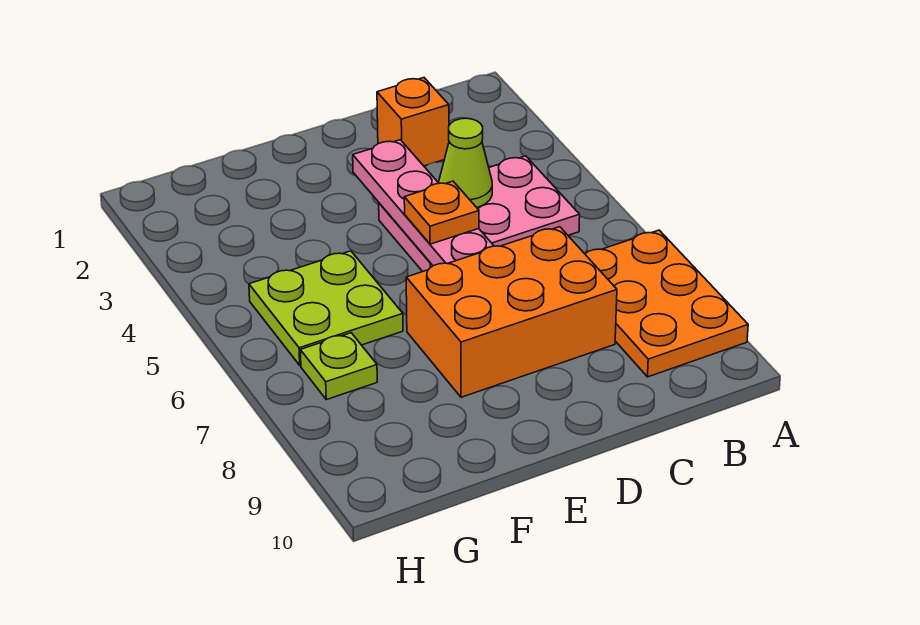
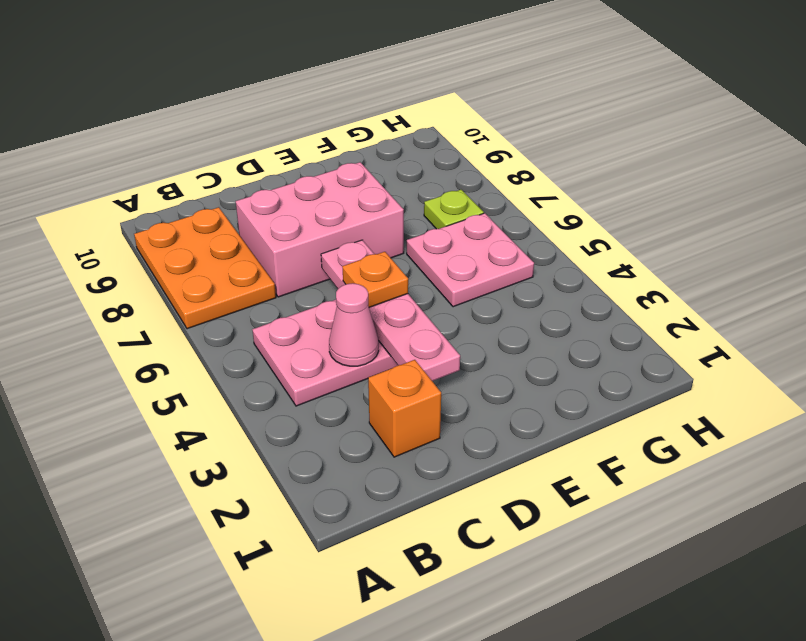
lime 1x1 cone [439,118,492,207] -> pink 1x1 cone [329,283,379,366]
orange 2x3 brick [406,227,617,397] -> pink 2x3 brick [236,162,404,297]
lime 2x2 plate [249,251,403,366] -> pink 2x2 plate [407,213,534,307]

